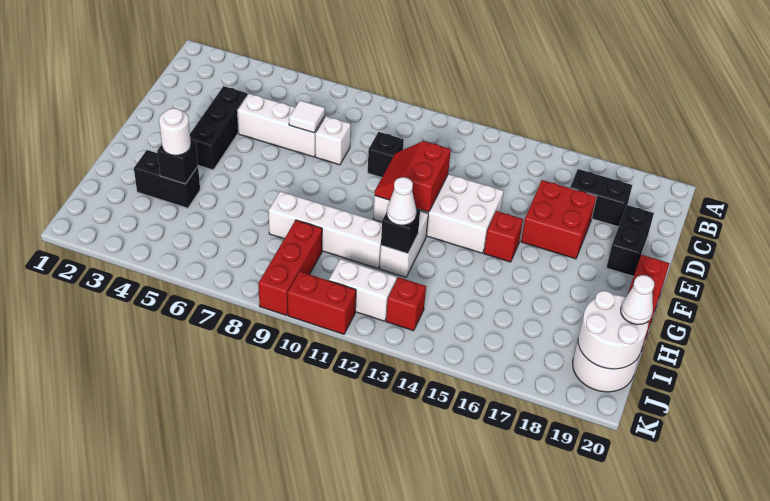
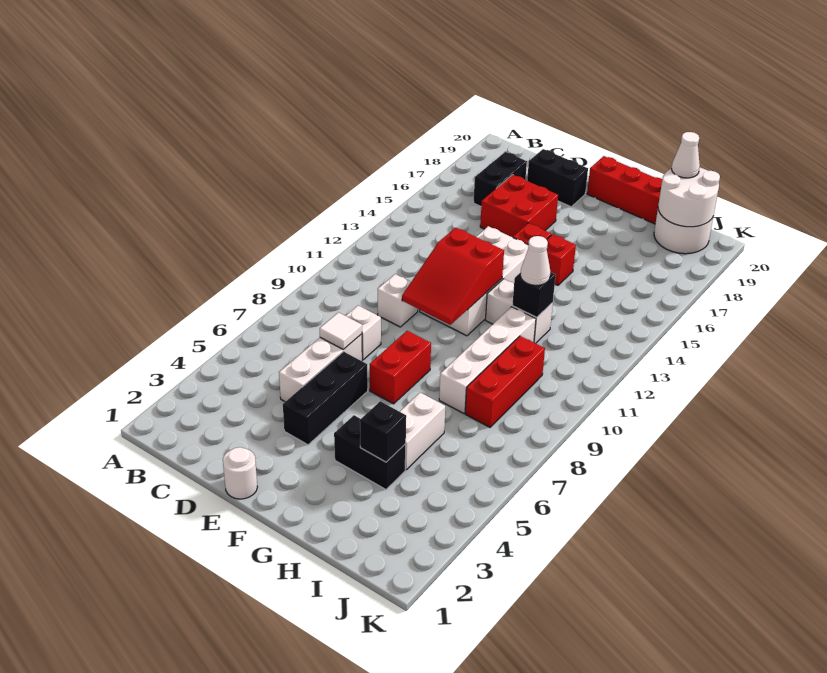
black 1x3 brick [190,86,248,170] -> black 1x3 brick turned to [283,352,368,445]
black 1x1 brick [368,132,404,177] -> white 1x1 brick [378,274,418,327]
red 2x2 slope [375,141,451,212] -> red 2x3 slope [402,228,504,325]
black 1x2 brick [134,150,200,208] -> black 1x2 brick turned to [334,415,406,490]
white 1x1 round brick [159,108,191,155] -> white 1x1 round brick moved to [223,447,257,499]
red 1x3 brick [258,220,322,315] -> red 1x3 brick turned to [465,336,545,427]
white 1x2 brick [329,259,397,321] -> white 1x2 brick moved to [400,392,445,470]
red 1x1 brick [386,277,426,331] -> red 1x1 brick moved to [547,234,576,285]
red 1x2 brick [287,271,356,334] -> red 1x2 brick moved to [370,331,431,404]

